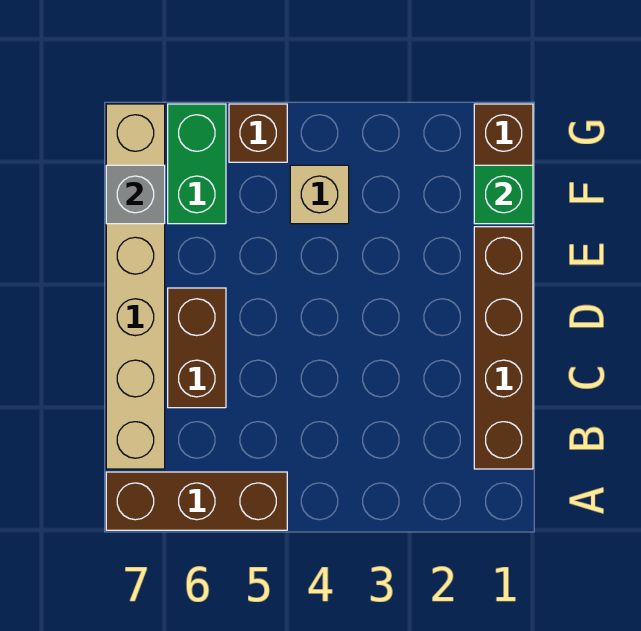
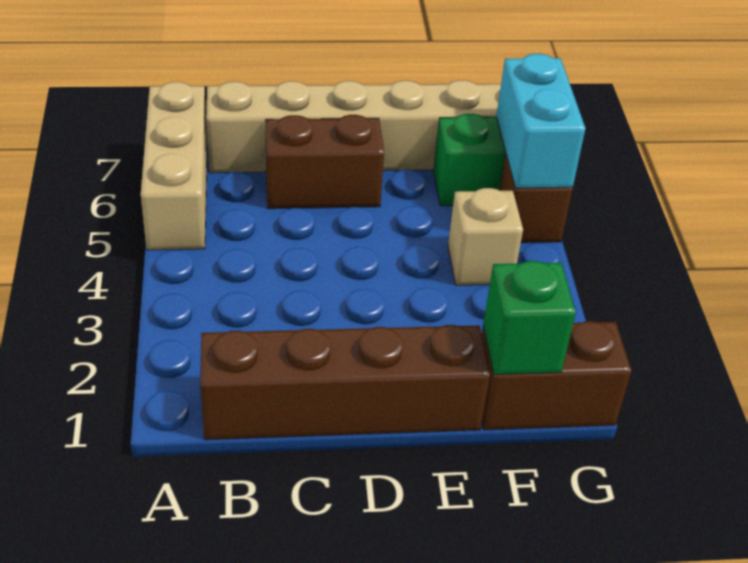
brown 1x3 brick [106,472,287,530] -> tan 1x3 brick [141,82,207,250]
grey 1x1 brick [106,165,165,224] -> none
none -> cyan 1x2 brick [496,54,585,188]

